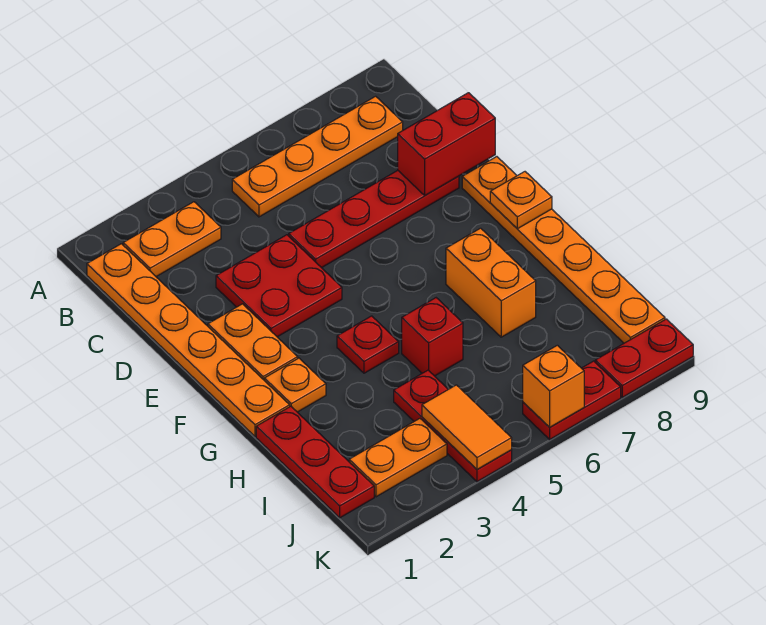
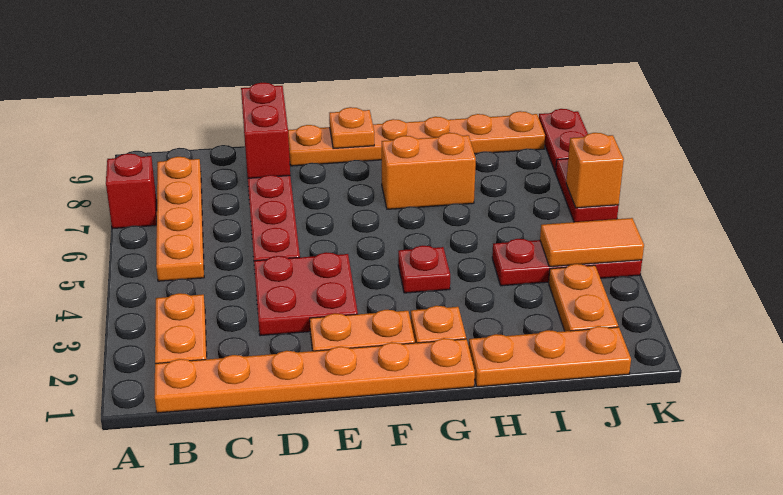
red 1x3 plate [256,406,374,518] -> orange 1x3 plate [469,326,631,387]
red 1x1 brick [402,298,463,376] -> red 1x1 brick moved to [106,154,157,229]

